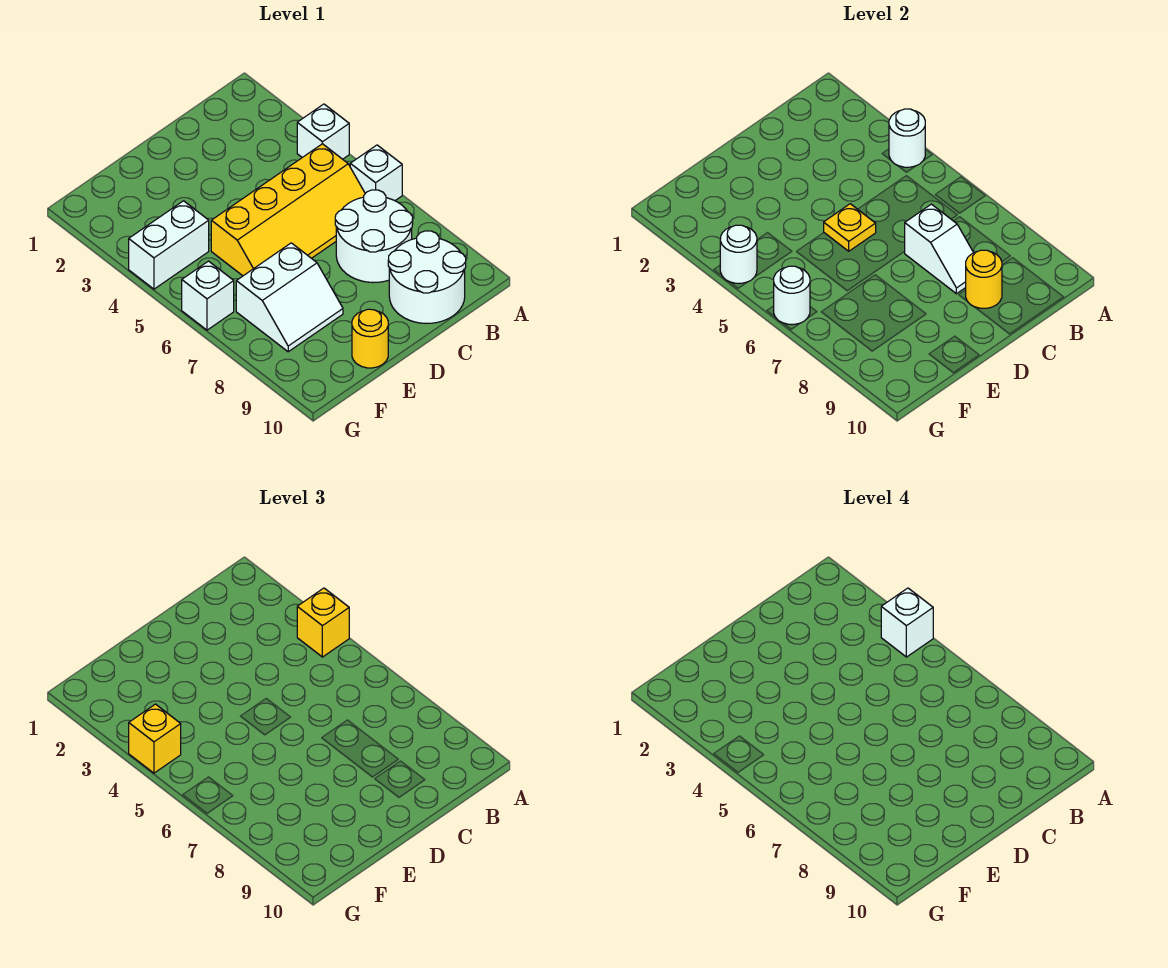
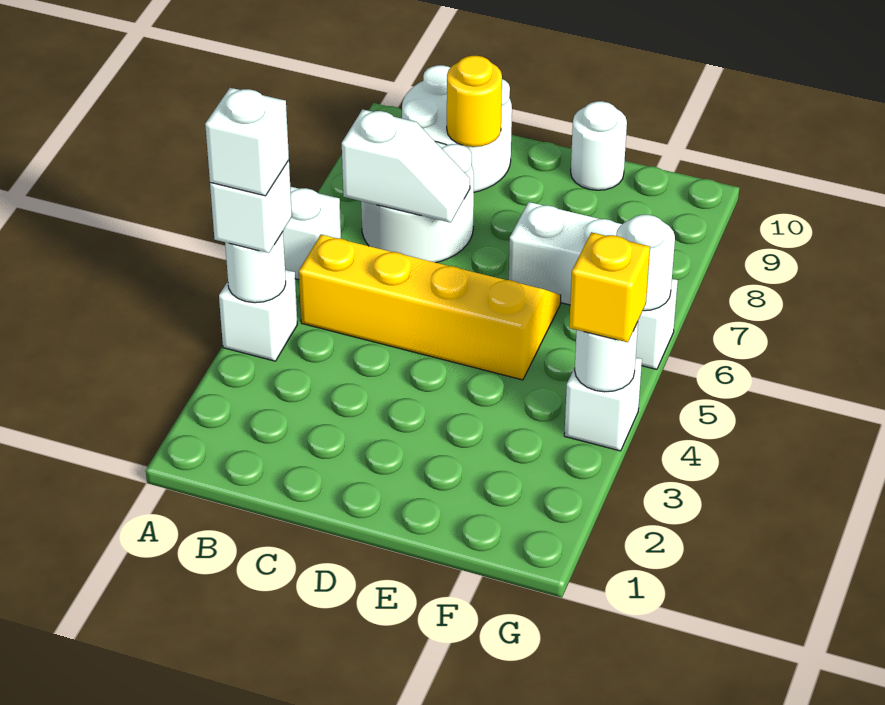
yellow 1x1 brick [297,588,349,657] -> white 1x1 brick [210,160,292,253]
white 1x2 slope [904,204,973,294] -> white 1x2 slope turned to [342,109,470,223]
yellow 1x1 plate [824,204,876,251] -> none
yellow 1x1 round brick [352,309,388,368] -> white 1x1 round brick [571,101,627,190]
white 1x2 brick [129,201,209,289] -> white 1x1 brick [564,358,642,451]

